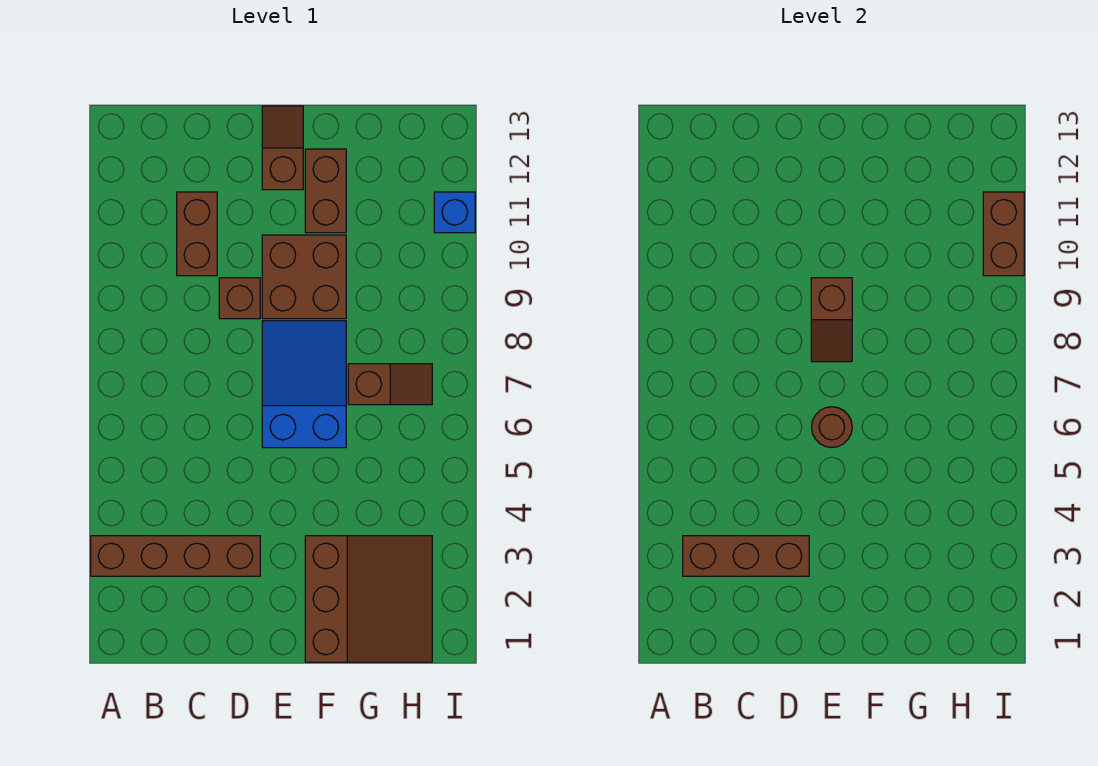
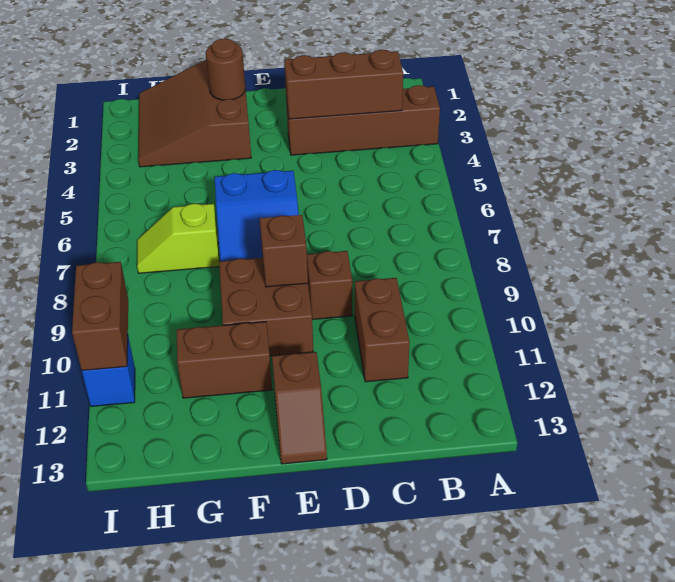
brown 1x1 round brick [812,407,852,448] -> brown 1x1 round brick moved to [206,39,245,100]
brown 1x2 brick [305,149,346,233] -> brown 1x2 brick turned to [177,322,272,398]
brown 1x2 slope [348,364,432,405] -> lime 1x2 slope [137,204,219,273]

